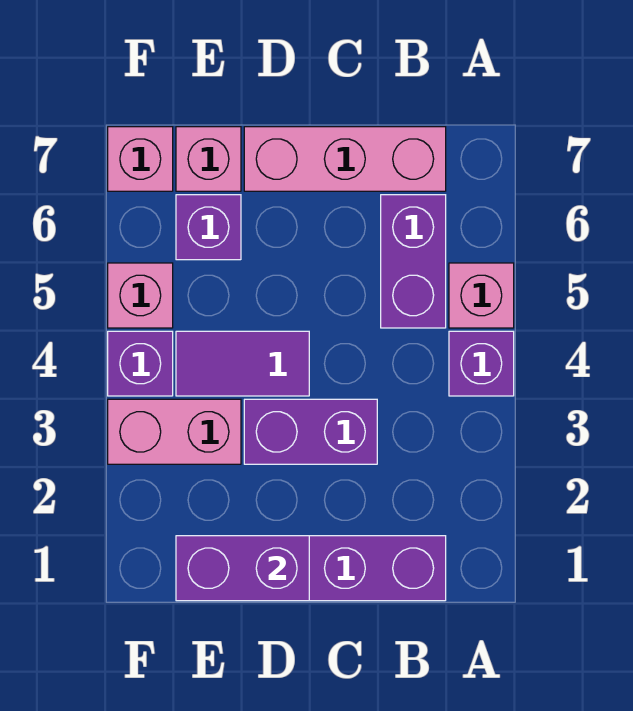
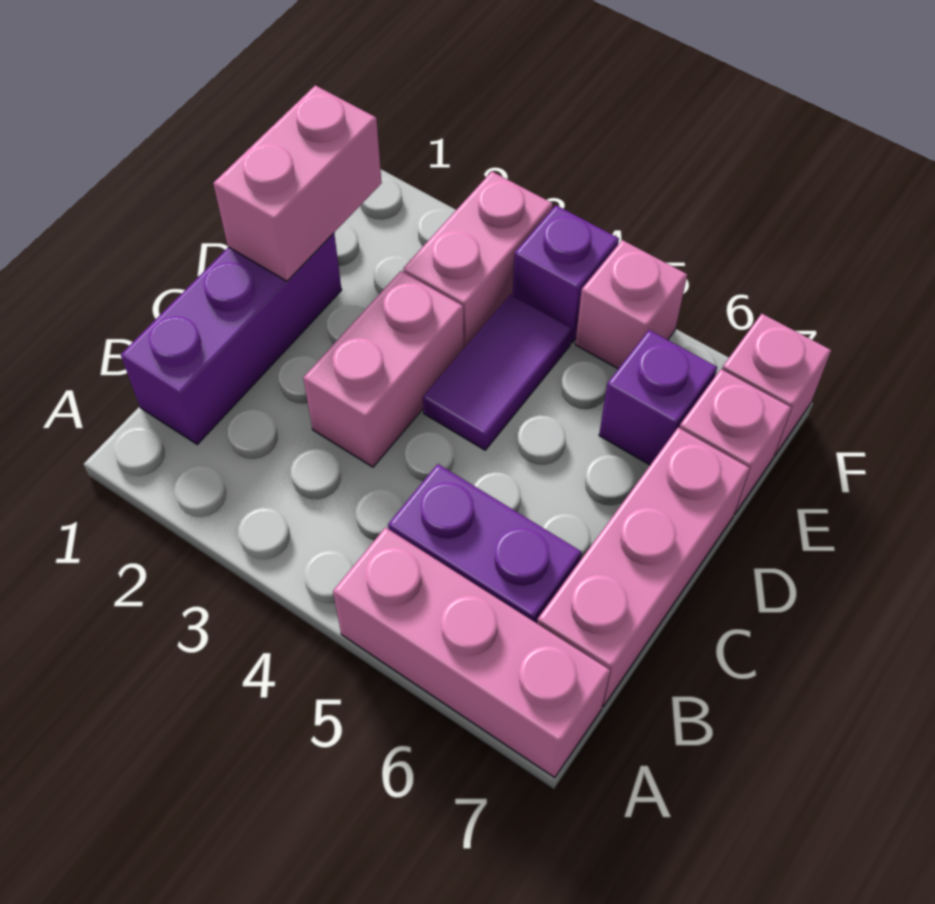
purple 1x1 brick [449,331,514,396] -> none
pink 1x1 brick [449,263,514,328] -> pink 1x3 brick [333,528,610,778]
purple 1x2 brick [244,399,377,464] -> pink 1x2 brick [303,271,464,467]
purple 1x2 brick [176,536,309,601] -> pink 1x2 brick [213,85,382,281]

